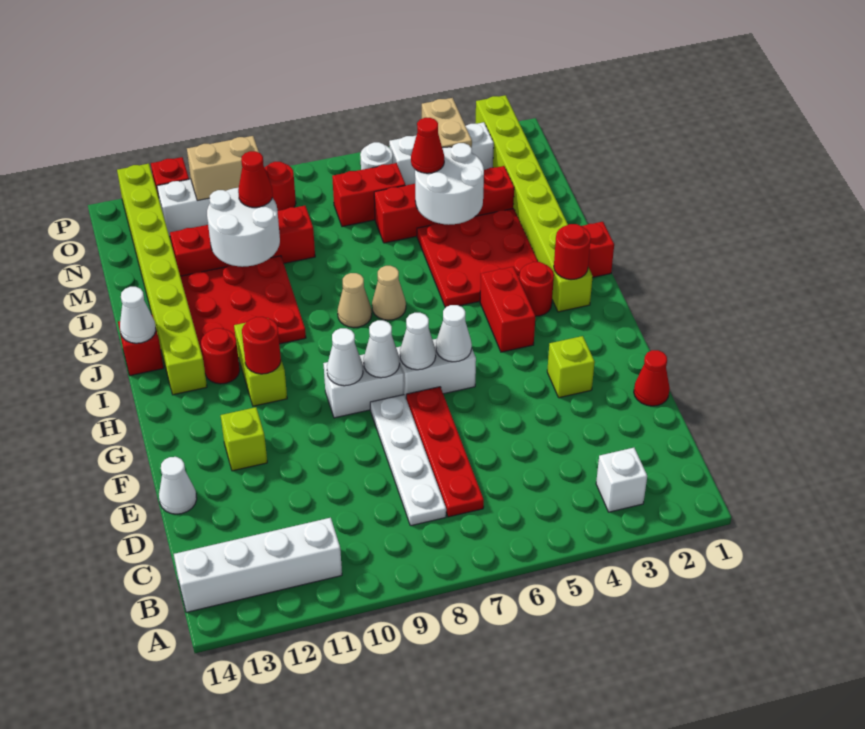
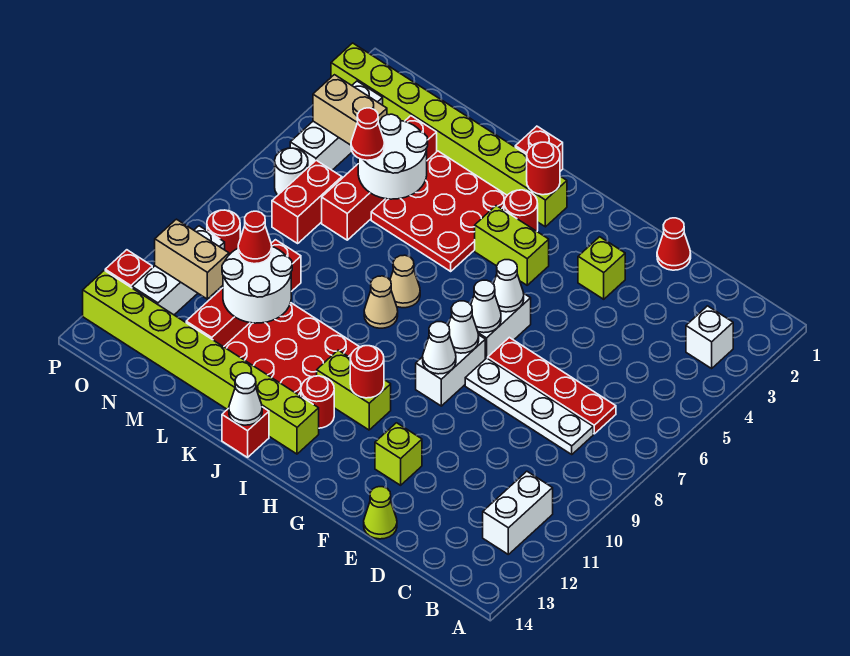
white 1x4 brick [174,518,342,612] -> white 1x2 brick [483,471,553,554]
white 1x1 cone [159,457,197,514] -> lime 1x1 cone [364,487,397,539]
red 1x2 brick [480,267,535,352] -> lime 1x2 brick [475,206,549,285]
tan 1x2 brick [187,136,259,201] -> tan 1x2 brick turned to [155,219,229,299]

